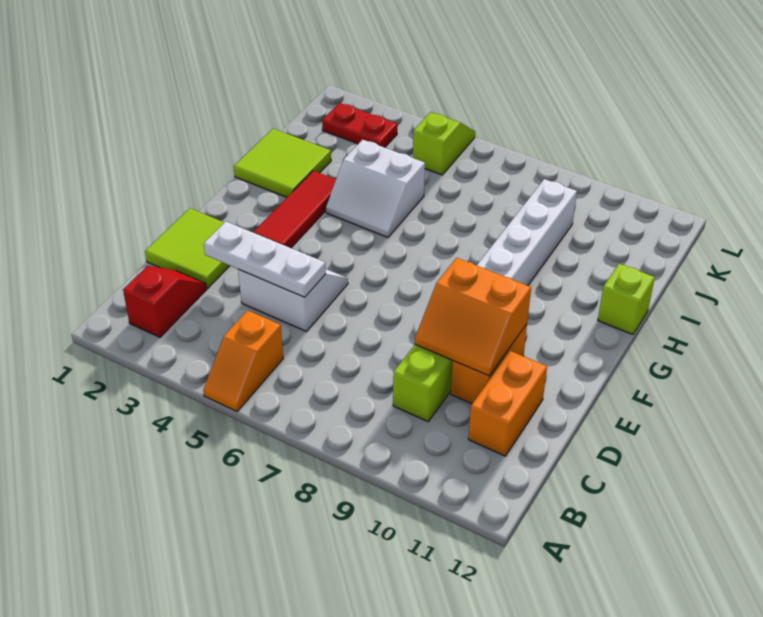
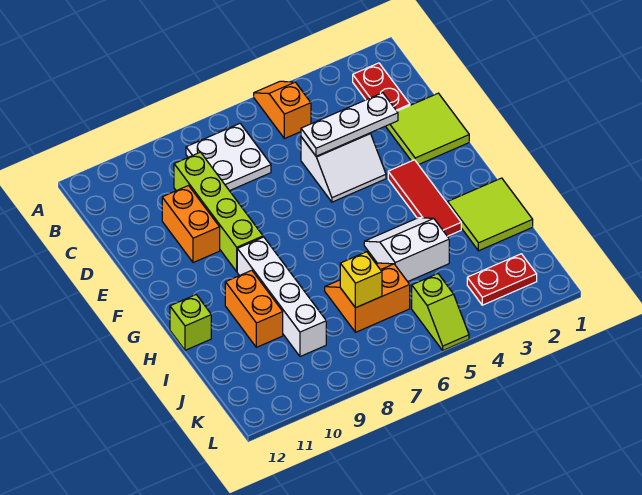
red 1x2 slope [123,266,207,337] -> red 1x2 plate [353,63,410,111]
none -> white 2x2 plate [186,124,271,191]
orange 1x2 brick [468,351,547,456] -> orange 1x2 brick moved to [225,270,283,347]
orange 2x2 slope [415,258,531,376] -> orange 2x2 slope moved to [325,263,410,332]
none -> yellow 1x1 brick [340,252,382,308]

